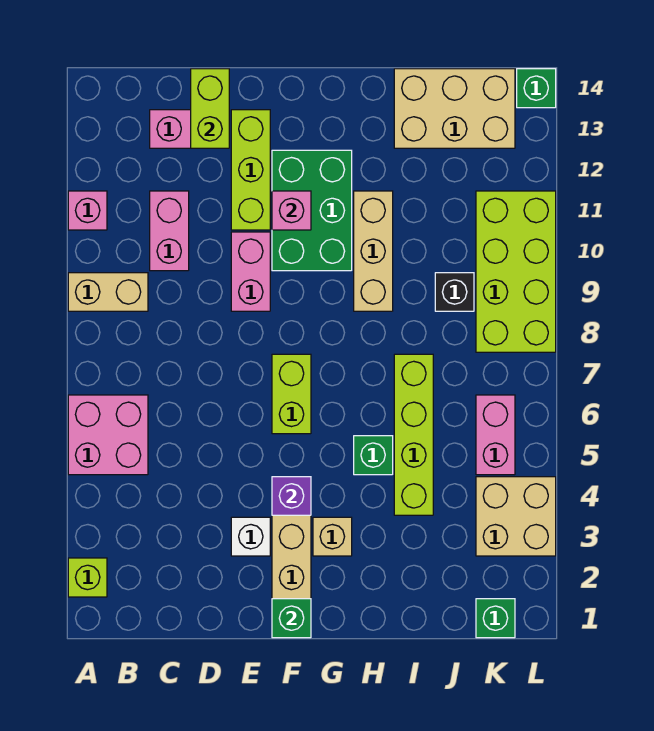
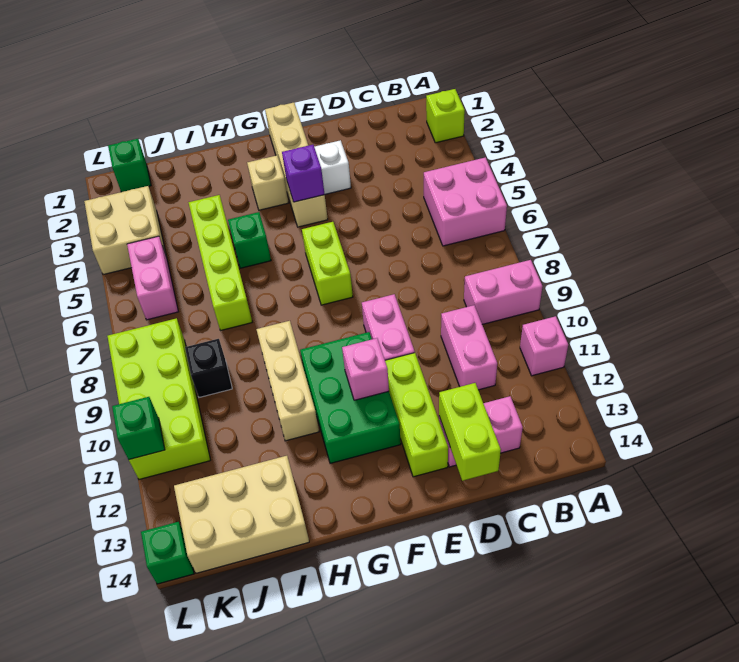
tan 1x2 brick [68,273,148,311] -> pink 1x2 brick [464,260,543,324]
green 1x1 brick [272,599,311,638] -> green 1x1 brick moved to [112,397,165,460]

